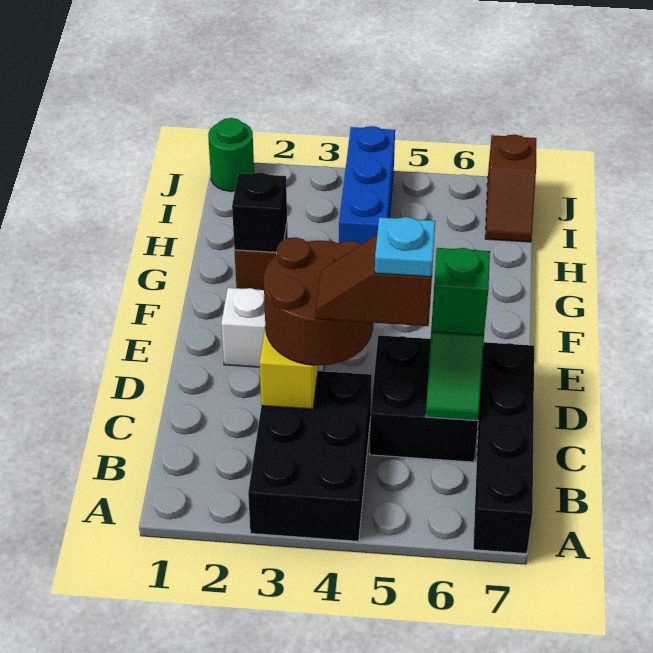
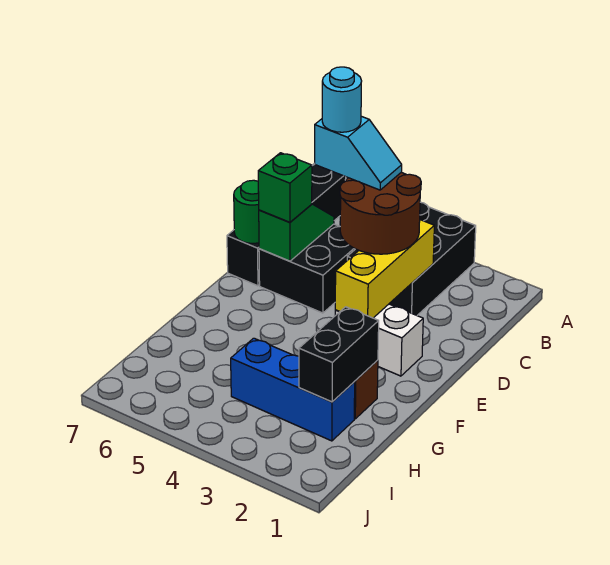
brown 1x2 slope [315,235,434,326] -> cyan 1x2 slope [315,116,402,190]
cyan 1x1 plate [375,217,435,277] -> cyan 1x1 round brick [322,67,362,132]
black 1x1 brick [232,172,287,252] -> black 1x2 brick [299,307,379,402]
blue 1x3 brick [339,126,395,244] -> blue 1x3 brick turned to [231,338,355,441]
brown 1x2 slope [485,134,536,242] -> none
green 1x1 round brick [208,118,254,191] -> green 1x1 round brick moved to [234,180,259,243]

